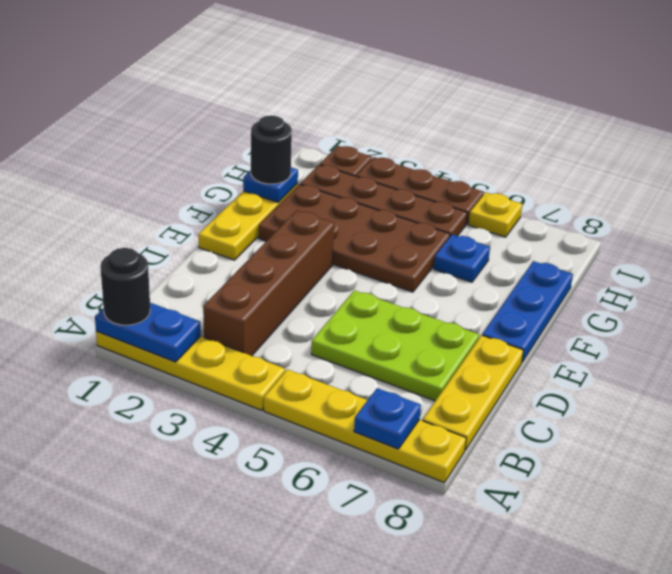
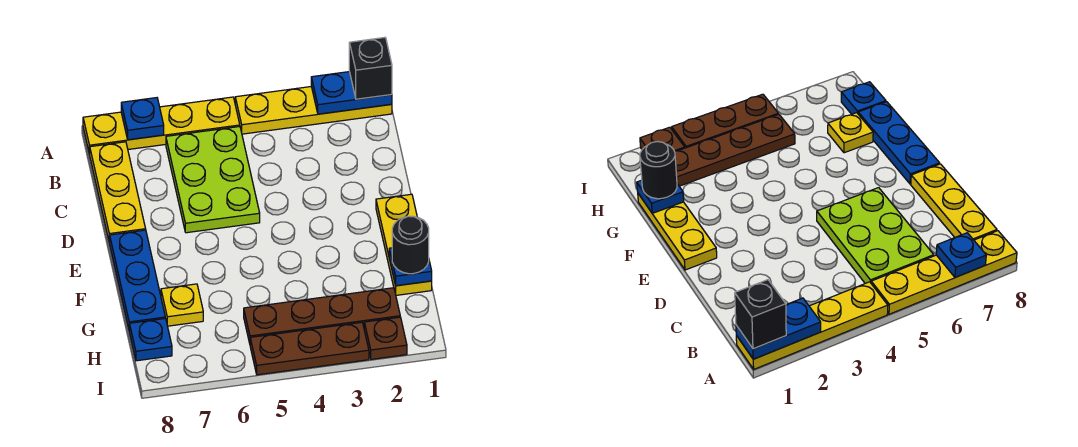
black 1x1 round brick [100,248,150,325] -> black 1x1 brick [349,38,392,99]
brown 1x4 brick [203,210,334,356] -> none
lime 2x3 plate [311,290,479,401] -> lime 2x3 plate turned to [166,127,260,233]
brown 2x4 plate [259,184,450,292] -> none
blue 1x1 plate [434,234,490,282] -> blue 1x1 plate moved to [130,318,172,361]
yellow 1x1 plate [468,192,522,237] -> yellow 1x1 plate moved to [161,284,203,326]

